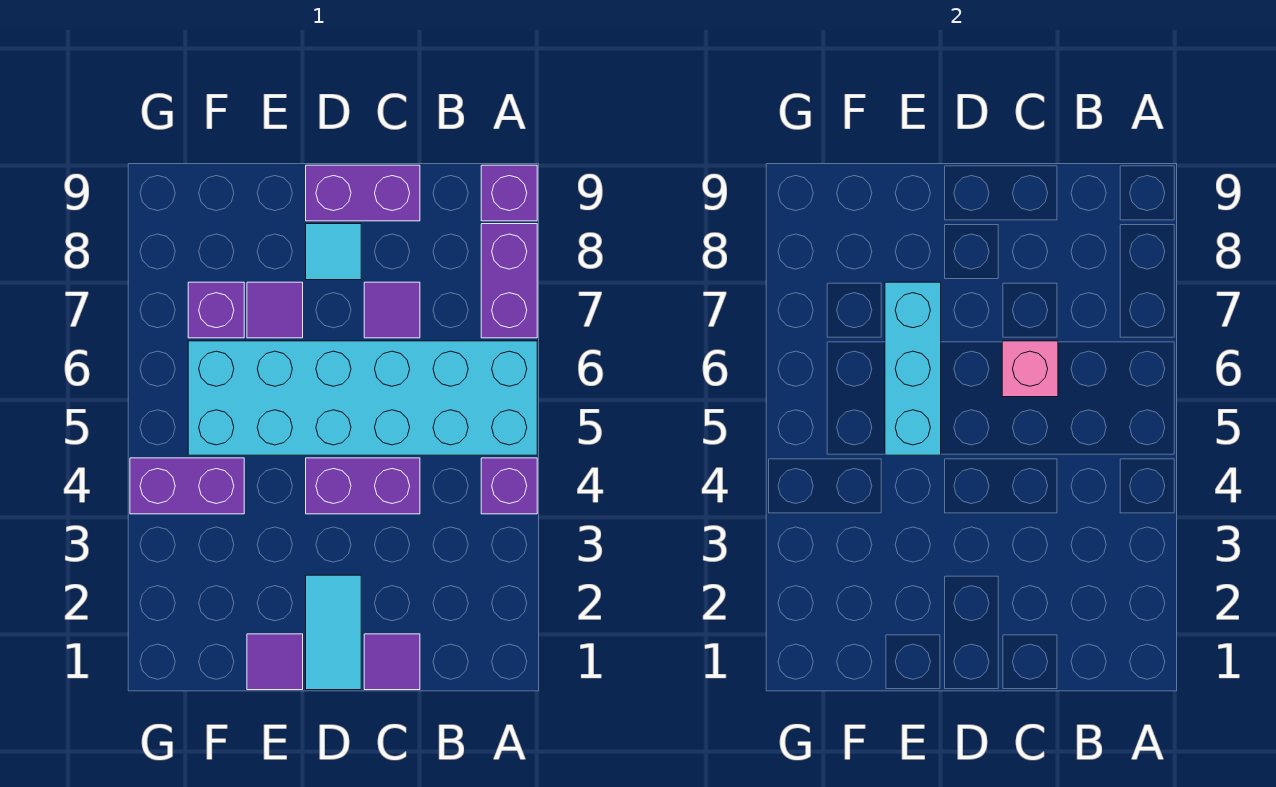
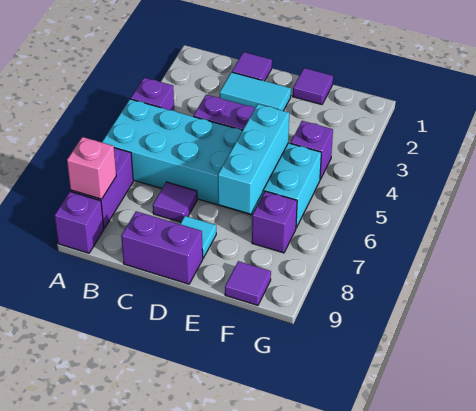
pink 1x1 brick [1002,341,1058,397] -> pink 1x1 brick moved to [67,137,116,199]
cyan 1x2 tile [306,575,361,690] -> cyan 1x2 tile turned to [220,72,291,111]
purple 1x1 tile [247,282,303,338] -> purple 1x1 tile moved to [225,261,271,305]
purple 1x2 brick [130,458,244,514] -> purple 1x1 brick [291,121,333,179]

